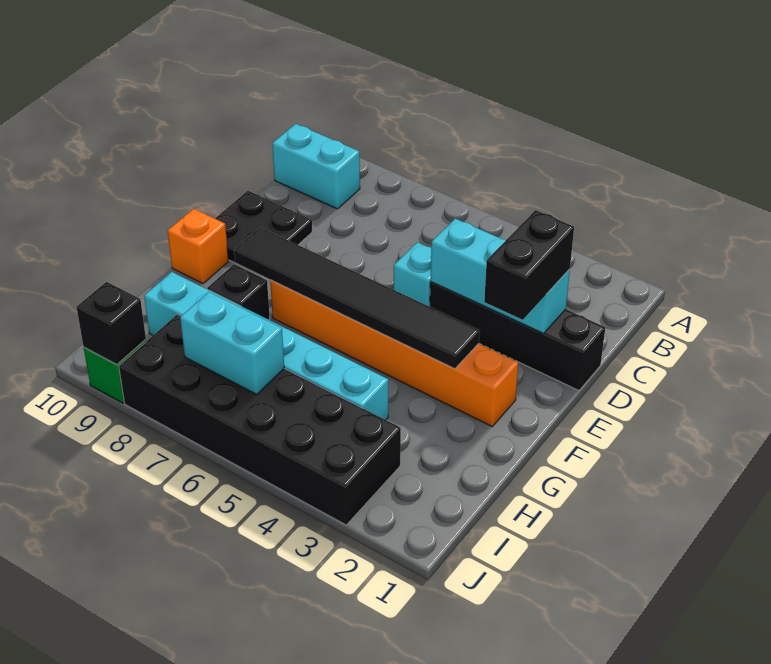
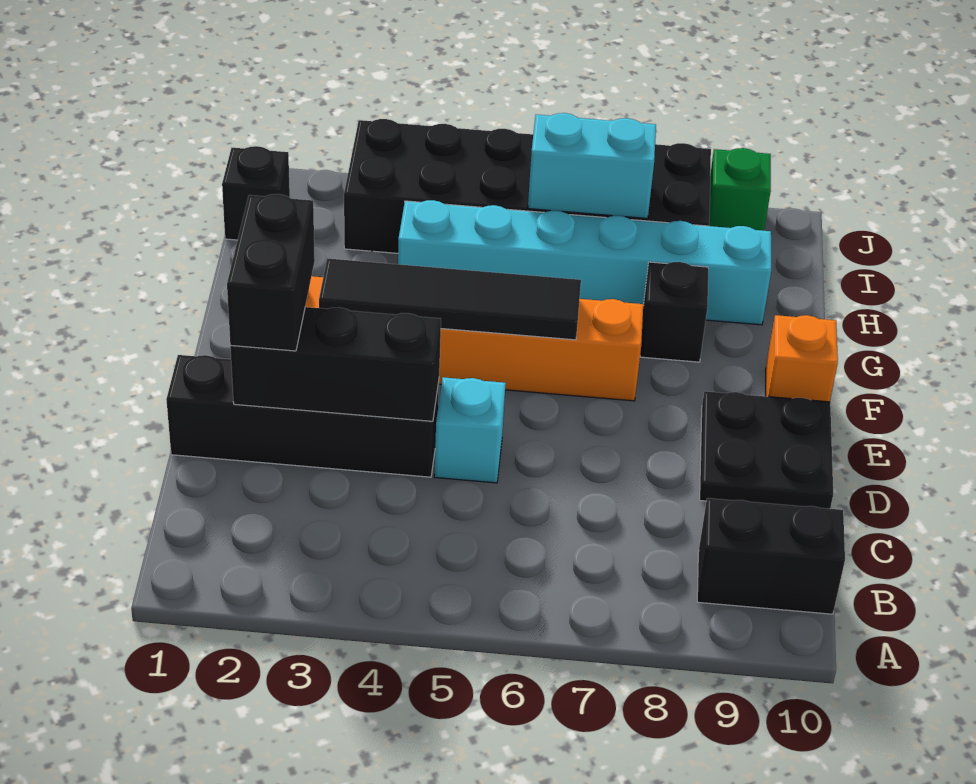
cyan 1x2 brick [272,124,360,209] -> black 1x2 brick [697,498,845,614]
cyan 1x3 brick [431,219,570,333] -> black 1x3 brick [230,307,441,421]
black 1x6 tile [234,227,480,369] -> black 1x4 tile [319,258,581,340]
black 1x1 brick [77,282,146,365] -> black 1x1 brick moved to [222,146,290,240]

